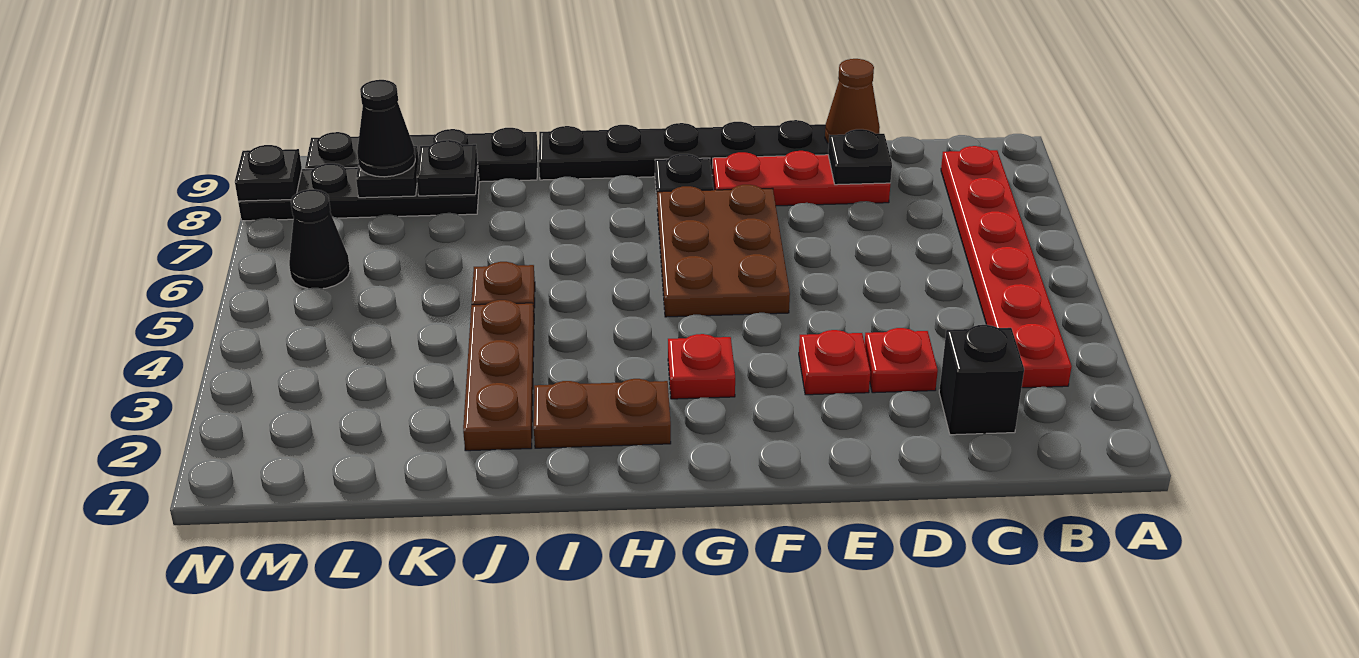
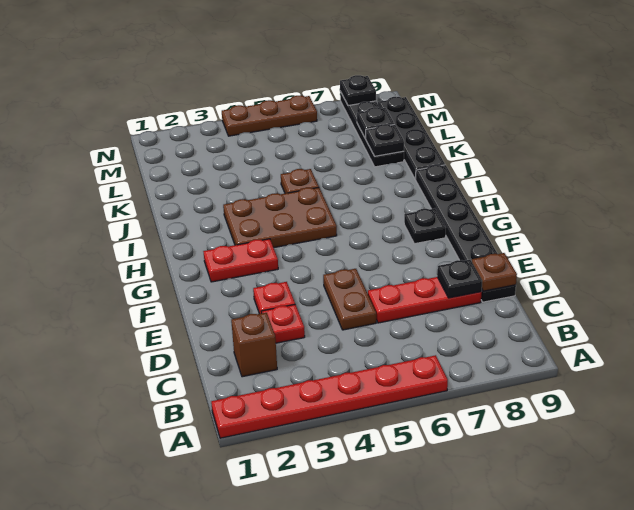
red 1x6 plate [941,146,1072,388] -> red 1x6 plate moved to [211,355,448,438]
black 1x1 brick [939,325,1024,435] -> brown 1x1 brick [231,313,277,377]
red 1x3 plate [713,151,890,206] -> red 1x3 plate turned to [368,277,482,323]
brown 1x1 cone [825,59,880,144] -> brown 1x1 plate [472,253,517,291]
brown 2x3 plate [657,185,790,317] -> brown 2x3 plate moved to [223,188,337,248]
red 1x1 plate [668,334,735,399] -> red 1x2 plate [203,239,278,282]
brown 1x2 plate [534,379,671,448] -> brown 1x2 plate moved to [323,269,376,330]
brown 1x3 plate [463,300,534,451] -> brown 1x3 plate moved to [222,95,317,136]
black 1x1 cone [357,80,415,177] -> none
black 1x1 cone [289,189,350,289] -> none

